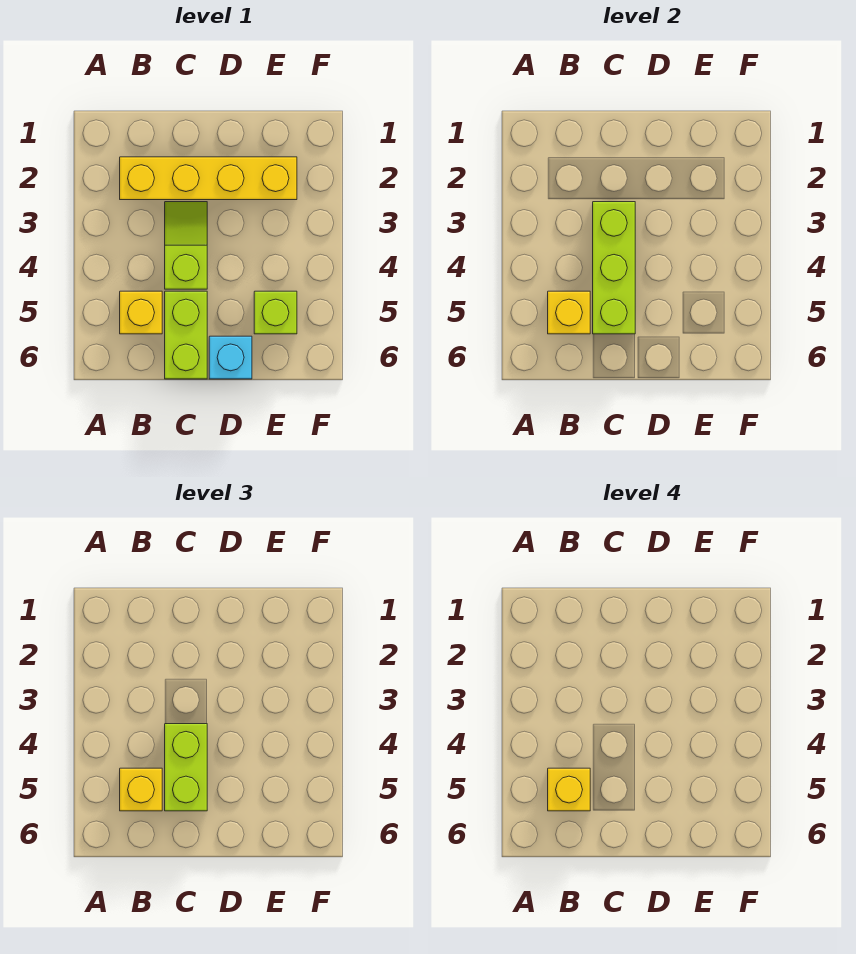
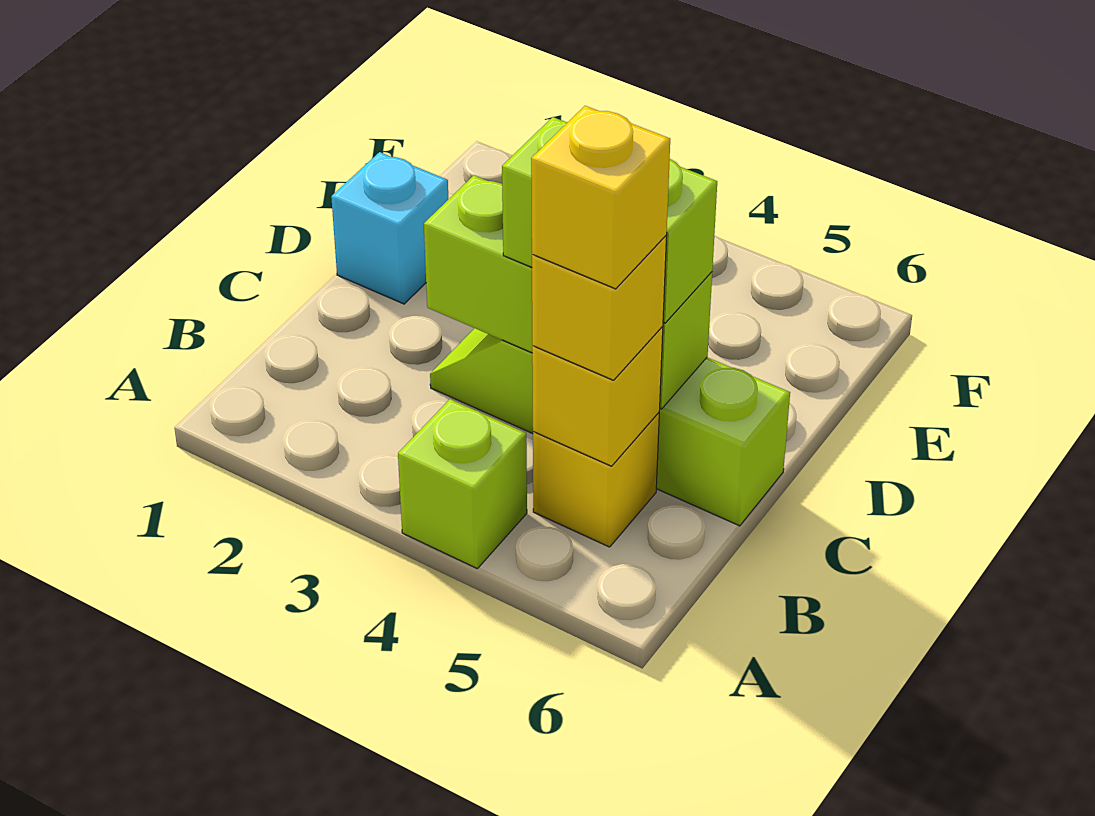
yellow 1x4 brick [120,157,297,200] -> none
cyan 1x1 brick [209,336,252,379] -> cyan 1x1 brick moved to [331,152,448,304]
lime 1x1 brick [254,291,297,334] -> lime 1x1 brick moved to [398,399,527,568]

